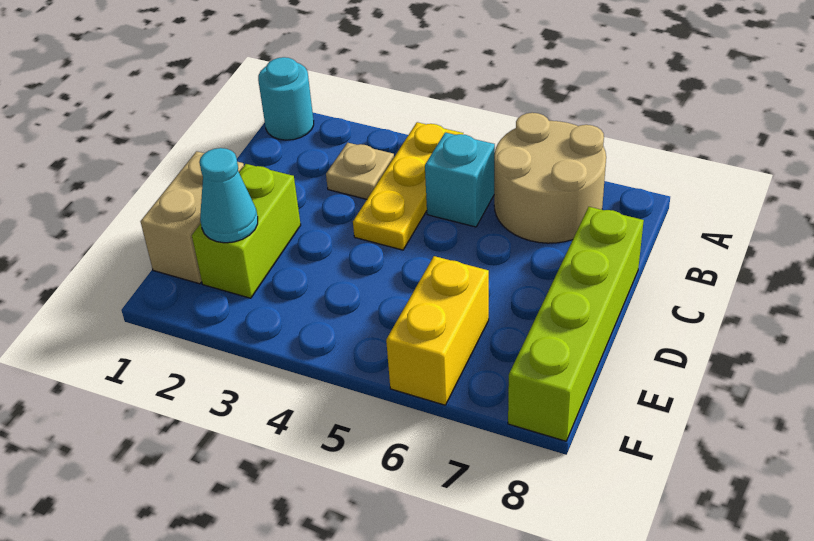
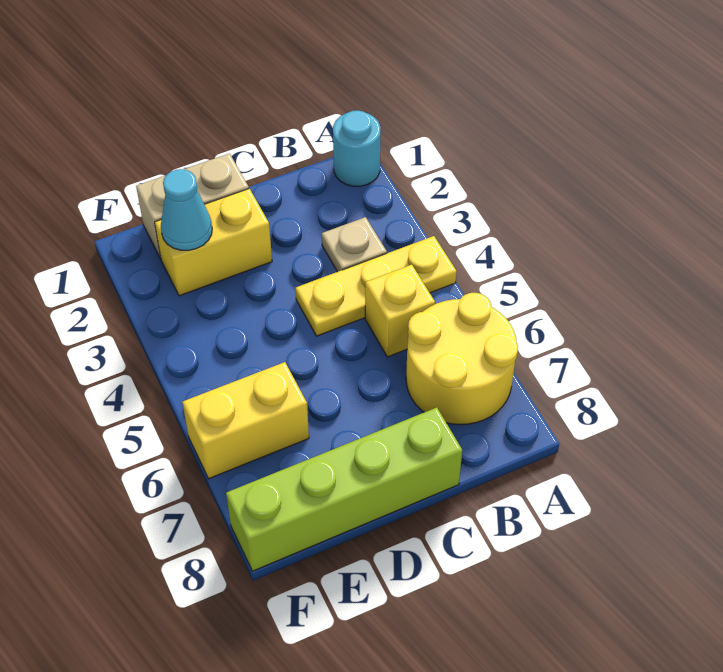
tan 2x2 round brick [494,113,606,243] -> yellow 2x2 round brick [406,293,518,425]
cyan 1x1 brick [425,133,495,227] -> yellow 1x1 brick [365,265,435,357]
lime 1x2 brick [192,164,301,298] -> yellow 1x2 brick [155,189,272,296]

